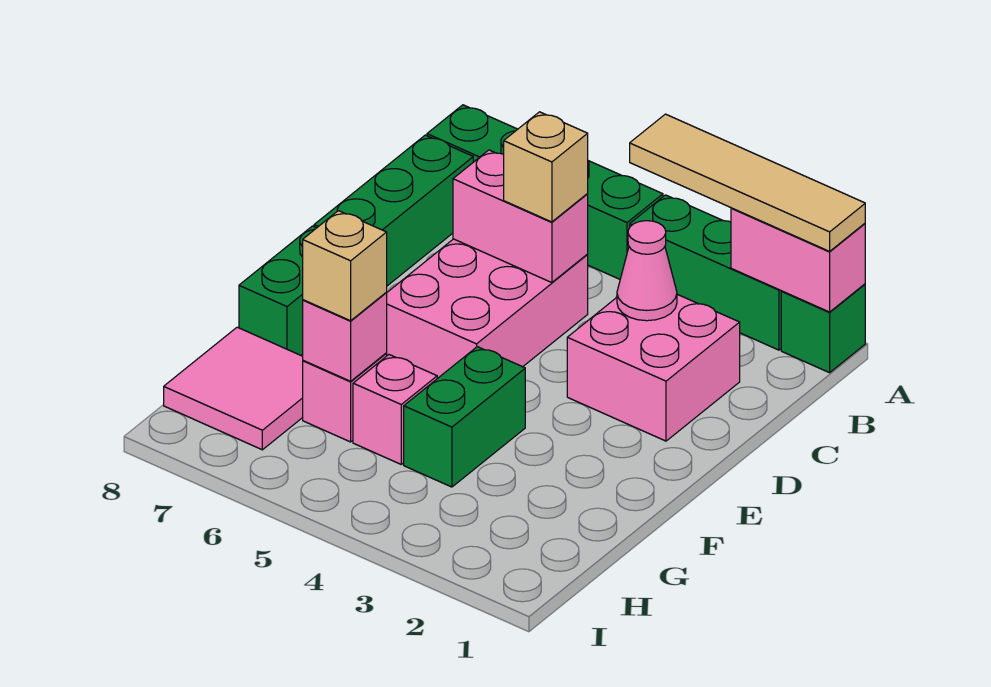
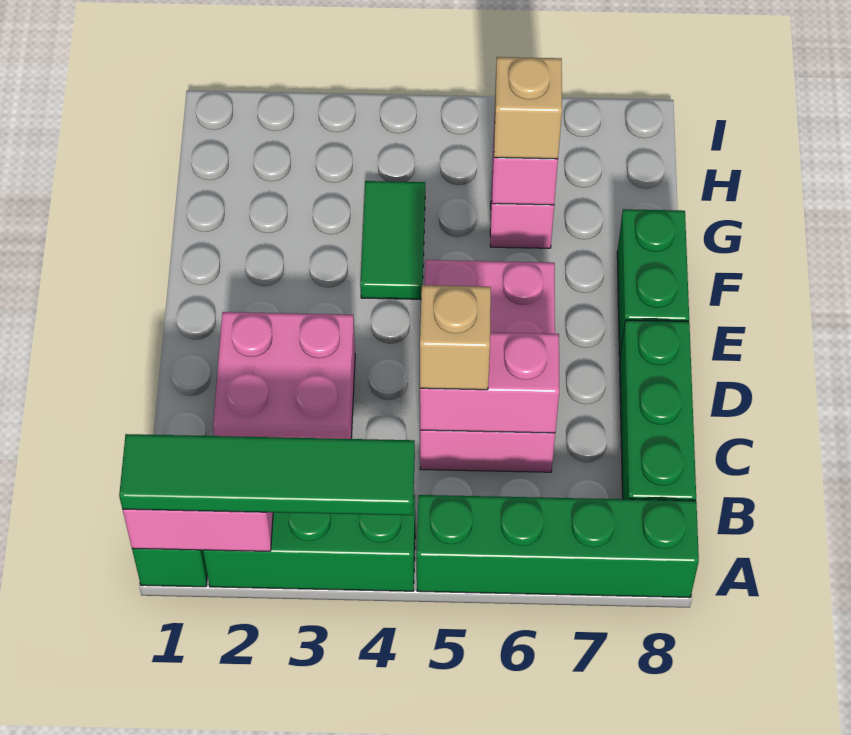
tan 1x4 tile [630,114,865,251] -> green 1x4 tile [119,434,415,515]
pink 1x1 cone [617,221,677,321] -> none
green 1x2 brick [404,347,525,487] -> green 1x2 tile [360,181,425,299]
pink 1x1 brick [353,355,437,464] -> none
pink 2x2 tile [164,327,303,450] -> none

